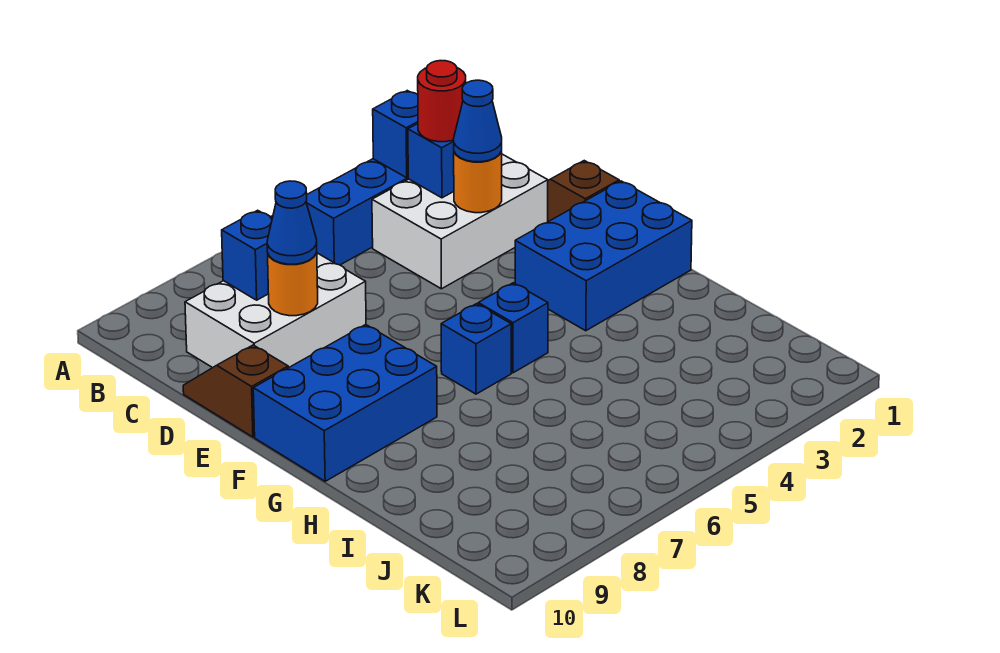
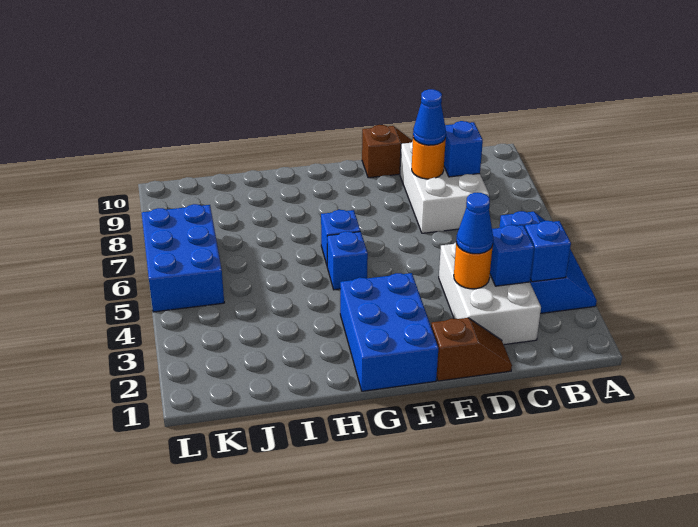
red 1x1 round brick [418,61,466,142] -> none
blue 2x3 brick [253,325,437,481] -> blue 2x3 brick moved to [142,204,224,312]

